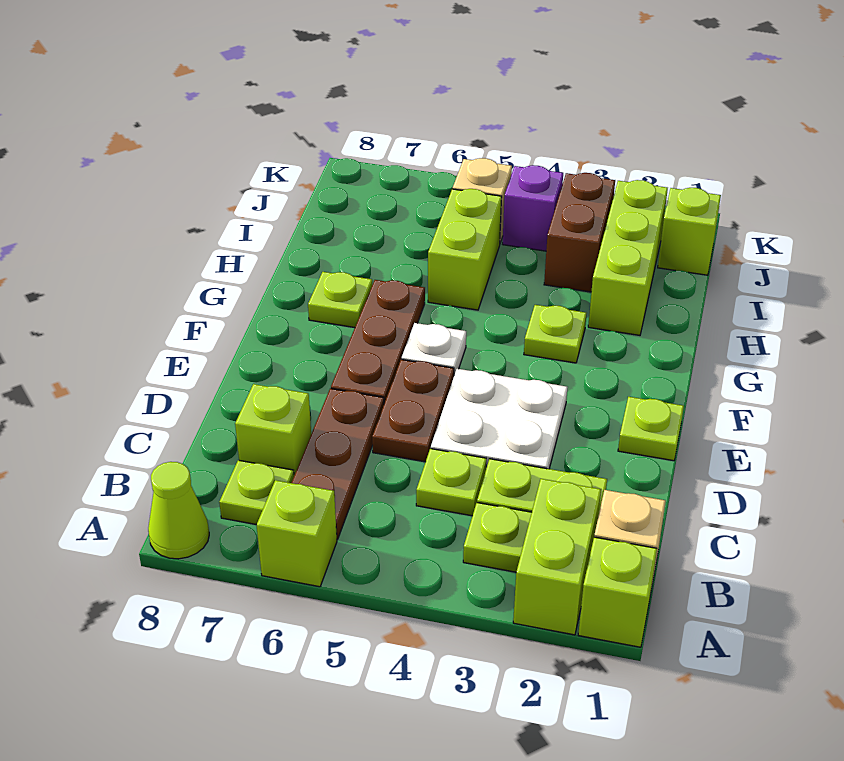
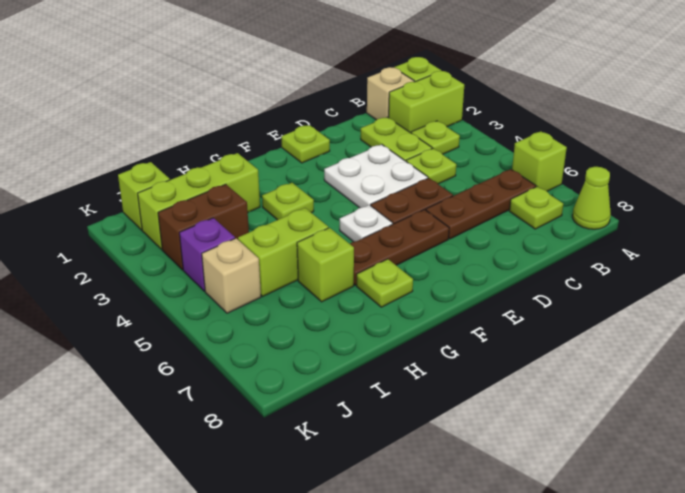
lime 1x1 brick [235,384,311,475] -> lime 1x1 brick moved to [297,228,354,302]

